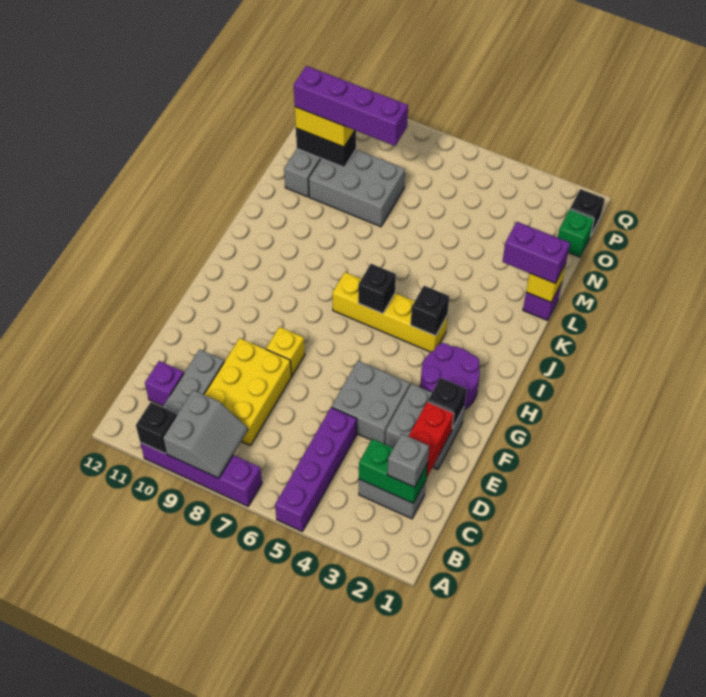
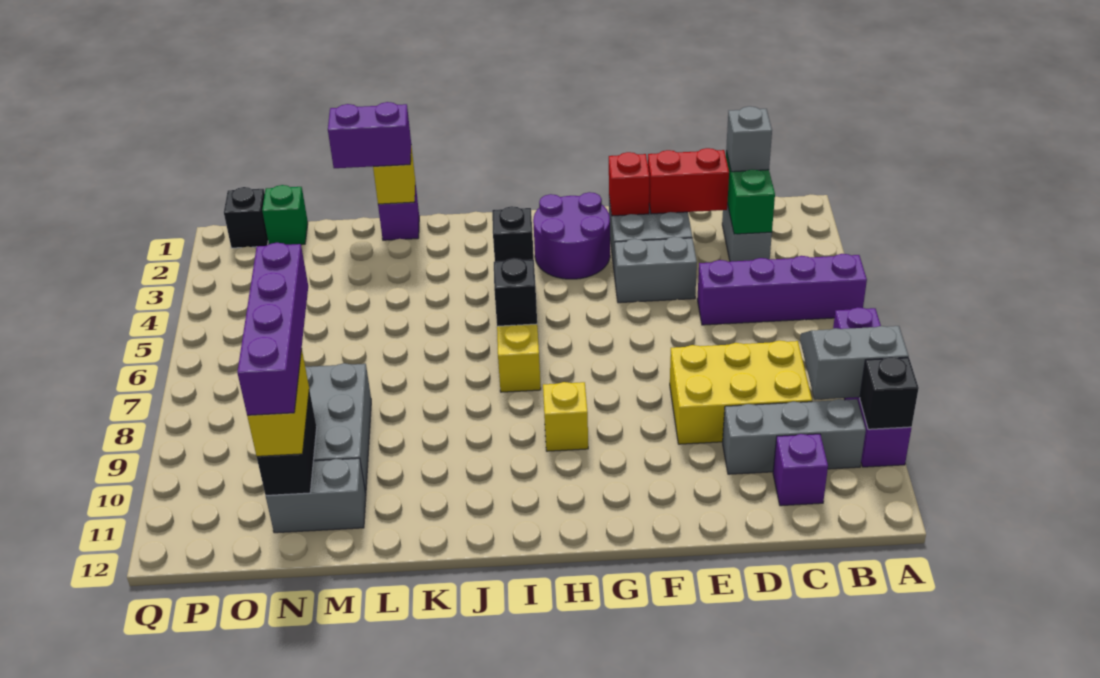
grey 2x2 brick [332,361,410,444] -> grey 1x2 brick [615,237,697,303]
black 1x1 brick [428,378,467,429] -> red 1x1 brick [609,152,649,216]
yellow 1x1 brick [266,327,305,376] -> yellow 1x1 brick moved to [543,382,588,451]
purple 1x2 brick [503,222,570,283] -> purple 1x2 brick turned to [328,102,411,168]

